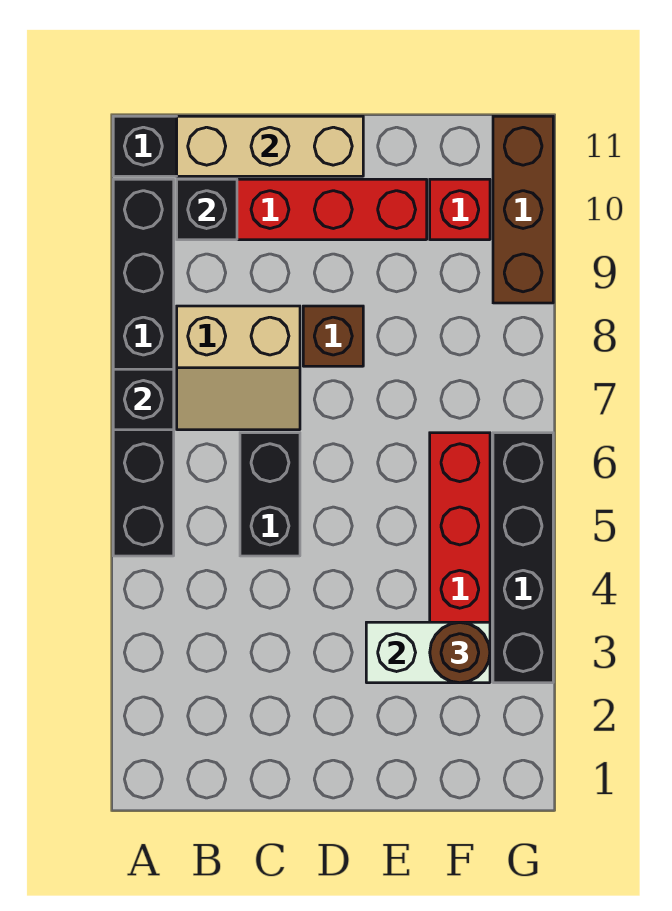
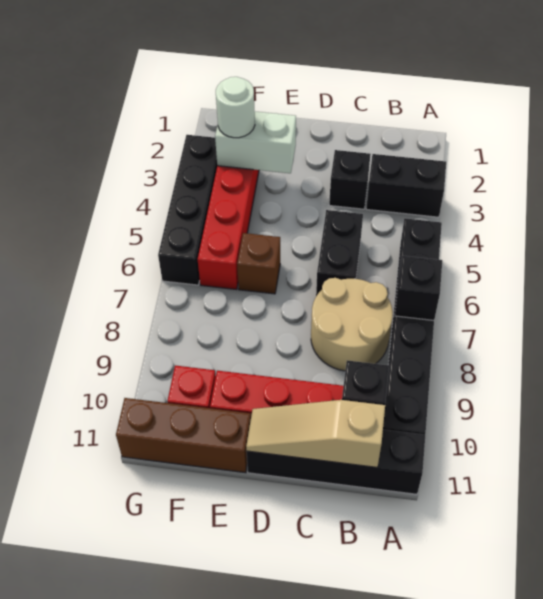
none -> black 1x2 brick [366,154,446,217]
tan 2x2 slope [177,306,300,430] -> tan 2x2 round brick [311,278,393,371]
tan 1x3 brick [177,116,363,176] -> tan 1x3 slope [246,400,385,467]
none -> black 1x1 brick [329,150,371,209]
brown 1x1 brick [303,306,363,366] -> brown 1x1 brick moved to [237,233,280,294]
brown 1x1 round brick [430,622,490,683] -> white 1x1 round brick [216,77,255,138]
brown 1x3 brick [493,116,553,303] -> brown 1x3 brick turned to [116,398,251,473]

